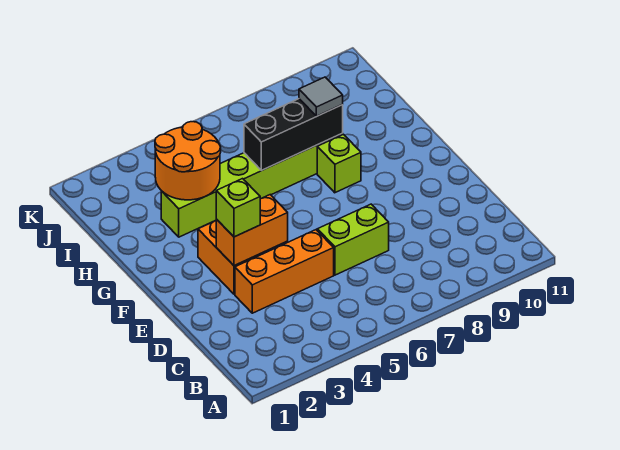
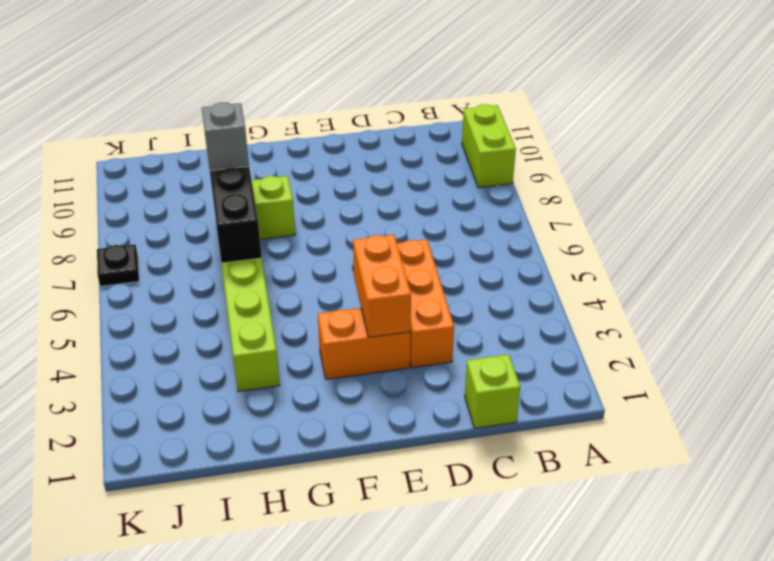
lime 1x2 brick [317,204,389,275] -> lime 1x2 brick moved to [462,104,516,188]
lime 1x1 brick [216,179,260,237] -> lime 1x1 brick moved to [465,355,520,428]
orange 2x2 round brick [155,122,221,200] -> none
grey 1x1 tile [299,77,343,116] -> grey 1x1 brick [202,102,249,171]
none -> black 1x1 plate [97,244,139,286]

